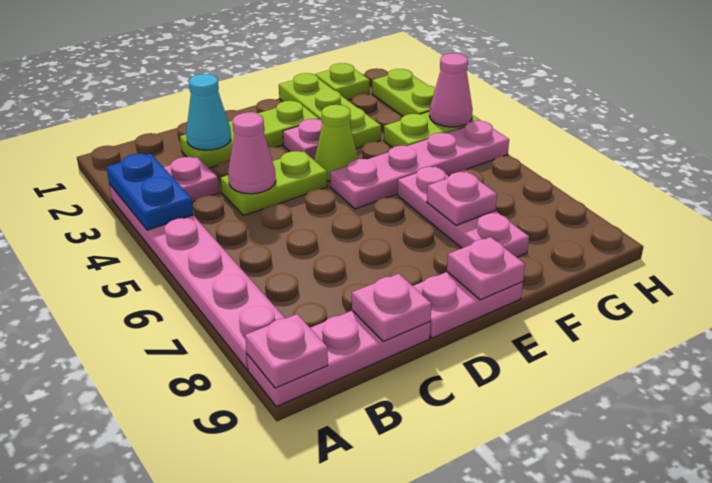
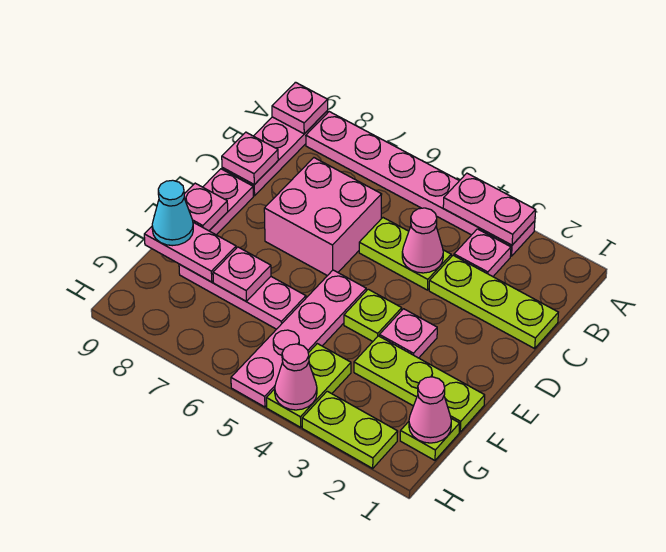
blue 1x2 plate [106,154,193,230] -> pink 1x2 plate [443,173,536,245]
lime 1x3 plate [180,101,319,168] -> lime 1x3 plate turned to [429,255,558,349]
cyan 1x1 cone [186,74,231,150] -> cyan 1x1 cone moved to [152,180,193,246]
lime 1x2 plate [221,151,327,215] -> lime 1x2 plate turned to [359,218,451,290]
none -> pink 2x2 brick [264,158,382,276]
lime 1x1 cone [315,105,358,181] -> lime 1x1 plate [344,289,402,341]
none -> pink 1x2 plate [144,222,236,282]
none -> pink 1x1 cone [409,377,451,443]

